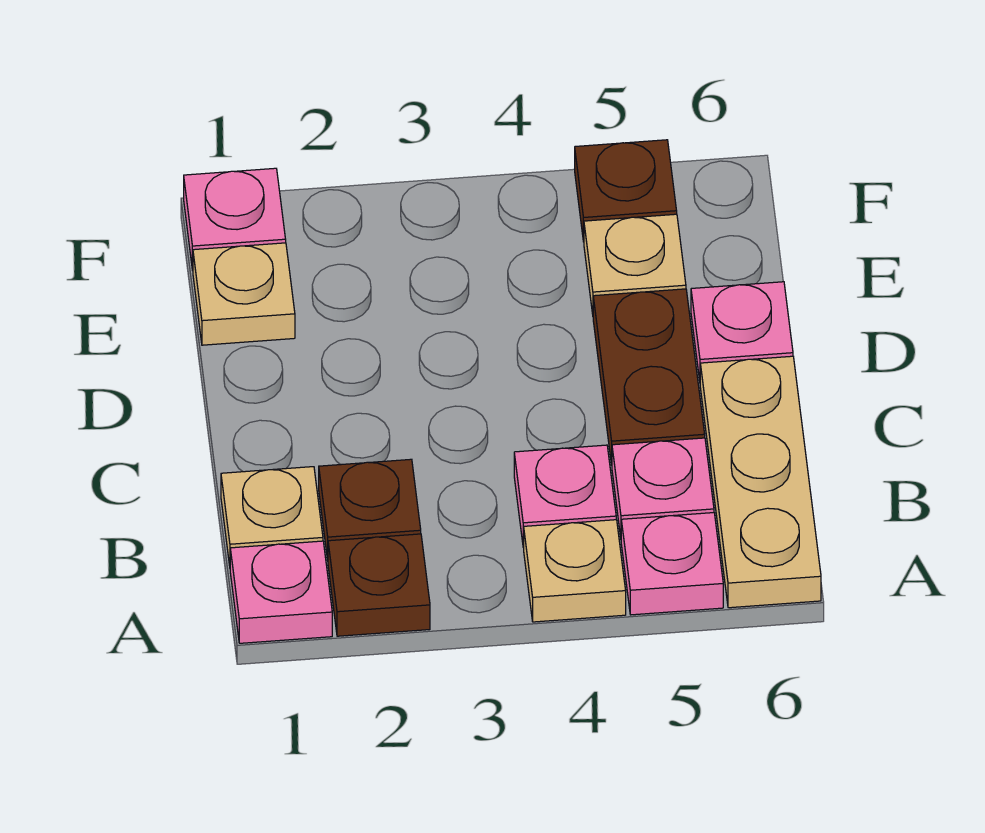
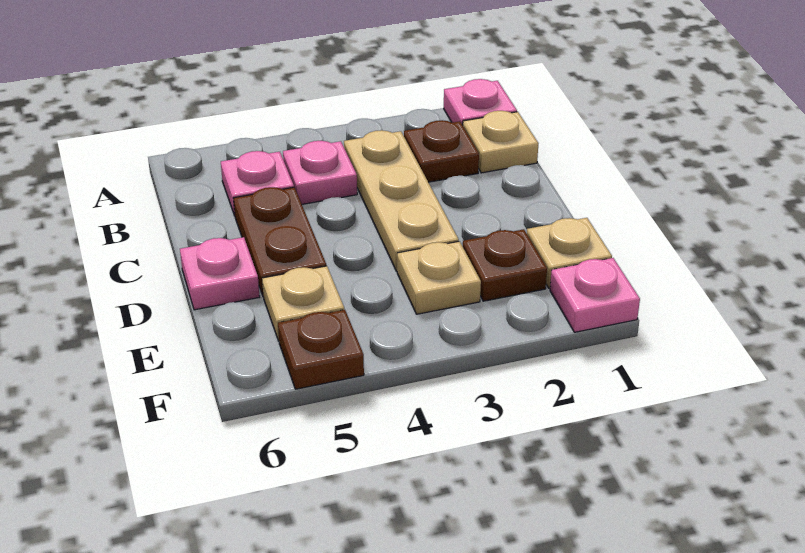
brown 1x1 plate [328,534,430,636] -> brown 1x1 plate moved to [463,229,547,301]
tan 1x1 plate [524,520,626,622] -> tan 1x1 plate moved to [397,241,481,314]
pink 1x1 plate [621,513,723,615] -> none
tan 1x3 plate [700,356,821,608] -> tan 1x3 plate moved to [344,130,459,271]

